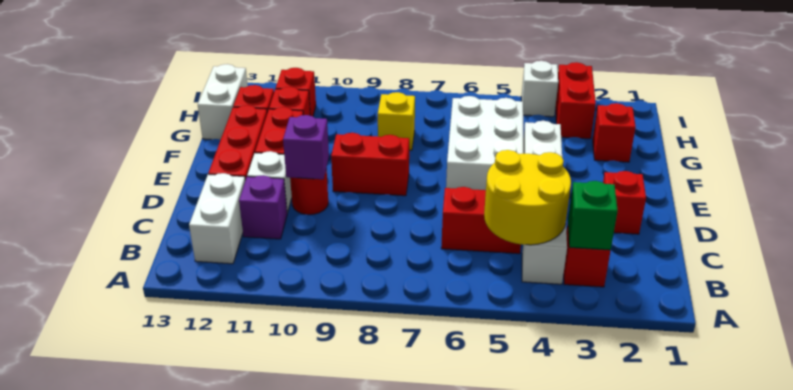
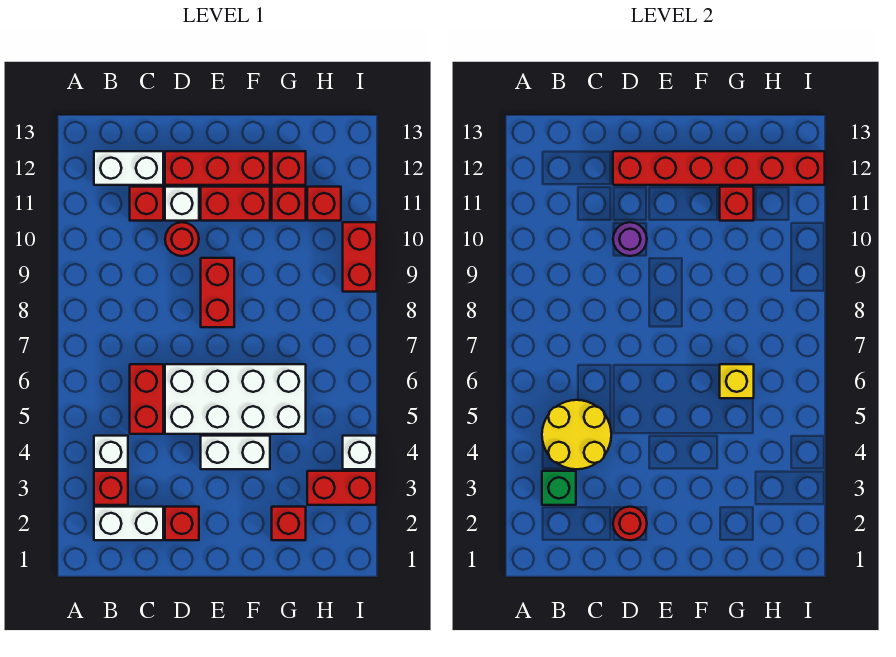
purple 1x1 brick [239,175,287,239] -> red 1x1 brick [130,187,163,221]
none -> red 1x1 round brick [613,507,647,540]
purple 1x1 brick [283,115,329,179] -> purple 1x1 round brick [613,222,647,256]
none -> red 1x6 brick [613,151,825,185]
white 2x3 brick [446,96,523,190] -> white 2x4 brick [165,364,306,434]
yellow 1x1 brick [378,92,415,150] -> yellow 1x1 brick moved to [720,364,754,398]
none -> red 1x1 brick [720,187,754,221]
white 1x2 brick [198,64,248,140] -> white 1x2 brick moved to [94,507,163,540]
none -> red 1x2 brick [343,222,377,292]

